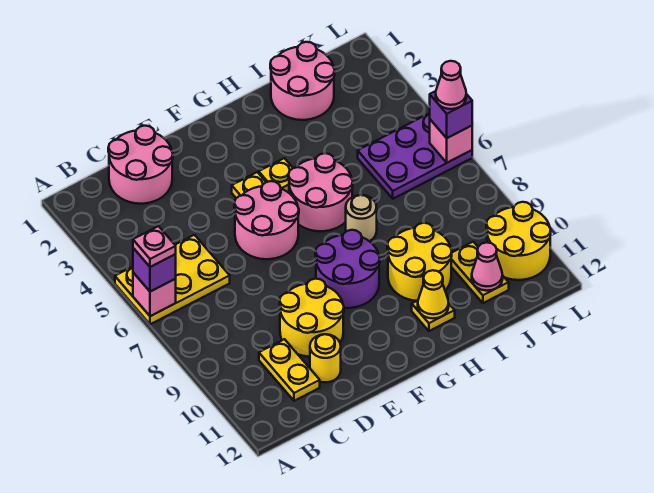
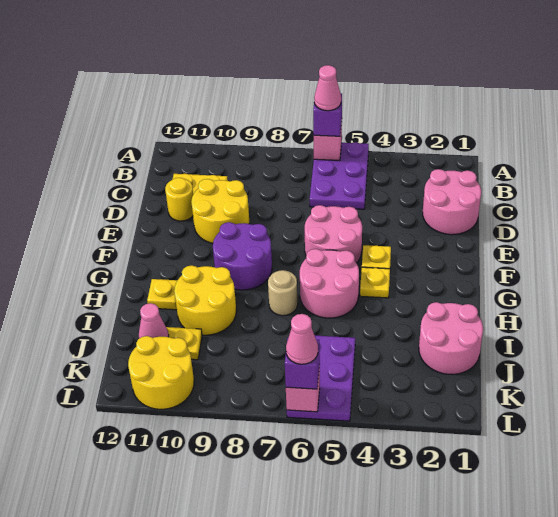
yellow 2x3 plate [115,235,230,324] -> purple 2x3 plate [310,142,369,209]
pink 1x1 plate [133,226,176,267] -> pink 1x1 cone [314,65,341,111]
yellow 1x1 cone [418,270,449,318] -> none

